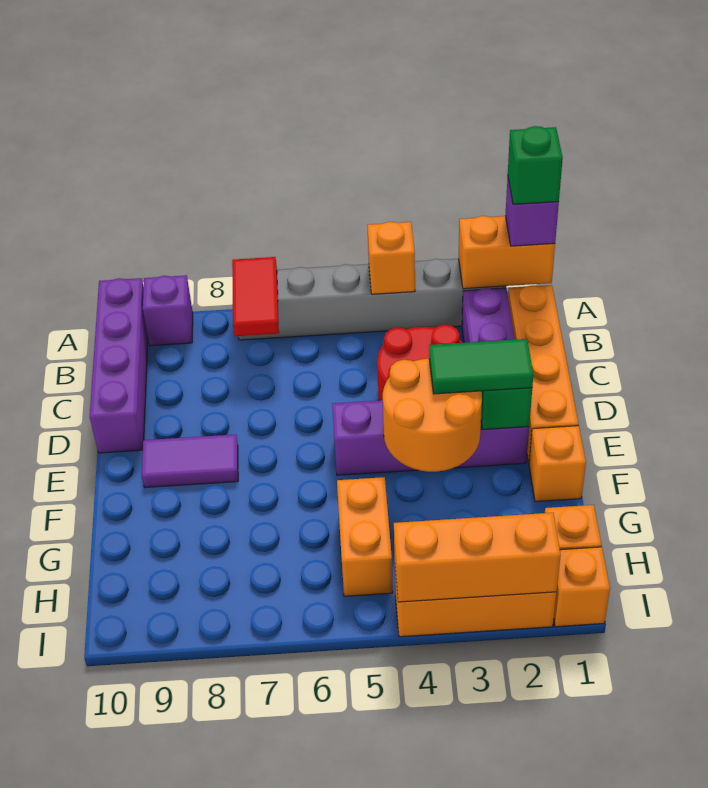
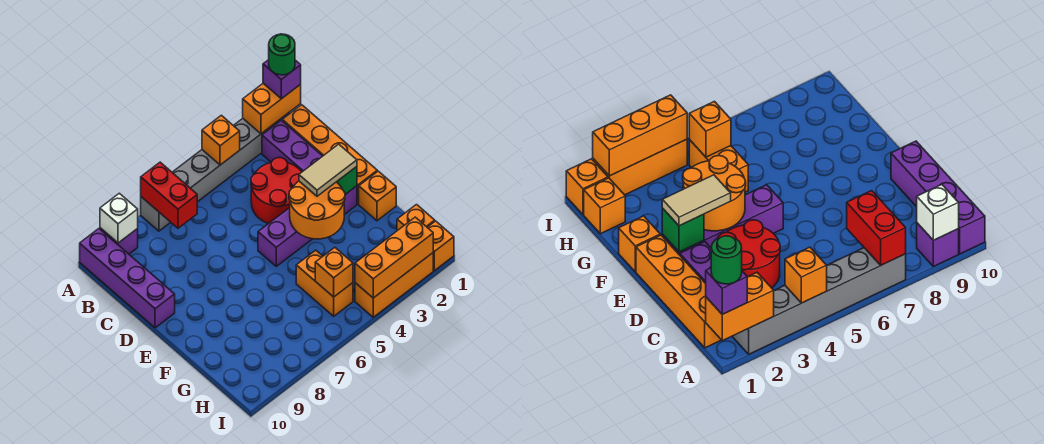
green 1x1 brick [508,126,563,204] -> green 1x1 round brick [269,34,295,75]
red 1x2 tile [232,257,279,336] -> red 1x2 brick [141,162,197,228]
none -> white 1x1 brick [100,193,138,243]
green 1x2 tile [429,339,533,394] -> tan 1x2 tile [299,144,357,196]
purple 1x2 tile [142,434,238,487] -> none
none -> orange 1x1 brick [315,248,353,297]

